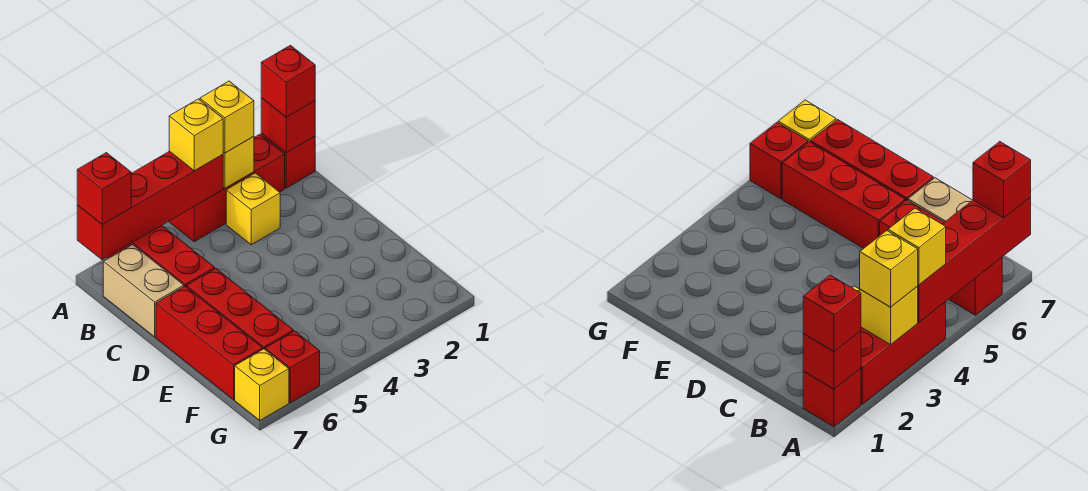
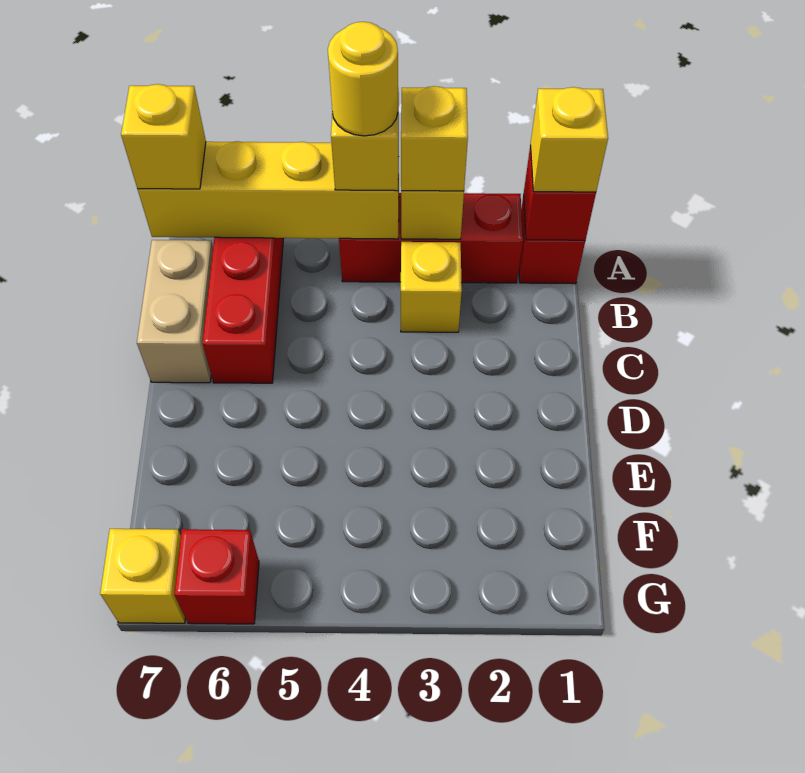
red 1x1 brick [261,45,315,117] -> yellow 1x1 brick [530,87,608,192]
red 1x4 brick [77,151,223,260] -> yellow 1x4 brick [138,141,399,239]
none -> yellow 1x1 round brick [328,22,398,136]
red 1x1 brick [77,153,131,224] -> yellow 1x1 brick [121,84,206,189]
red 1x3 brick [187,268,293,349] -> none
red 1x3 brick [156,286,263,400] -> none

